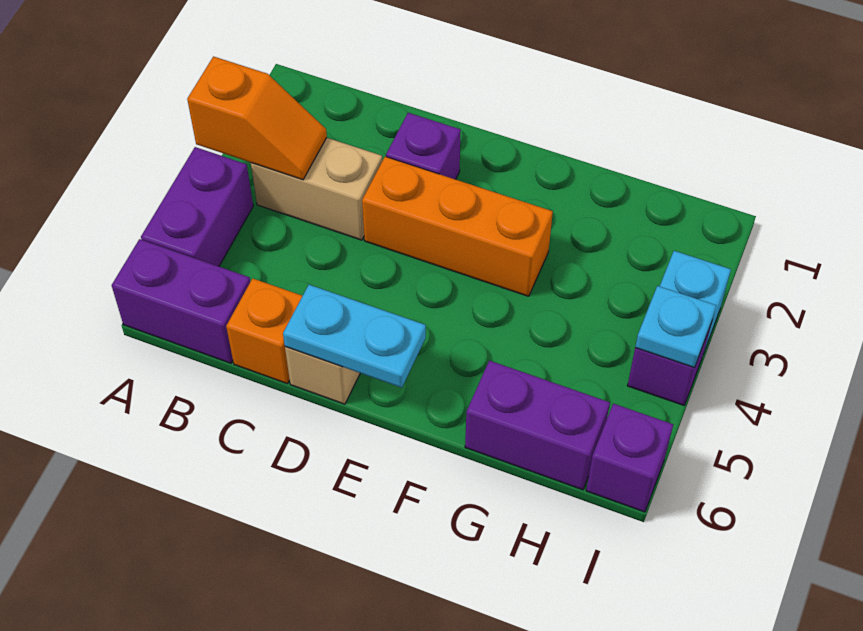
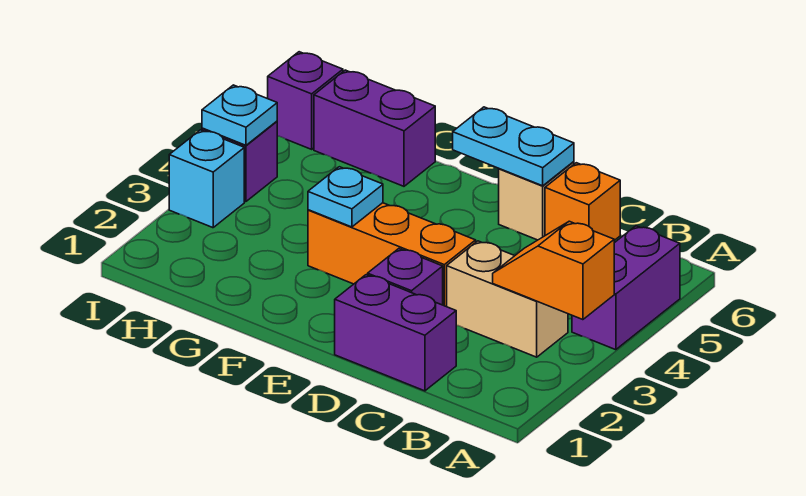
purple 1x2 brick [112,239,250,363] -> purple 1x2 brick moved to [335,275,456,391]
none -> cyan 1x1 plate [308,167,383,227]

